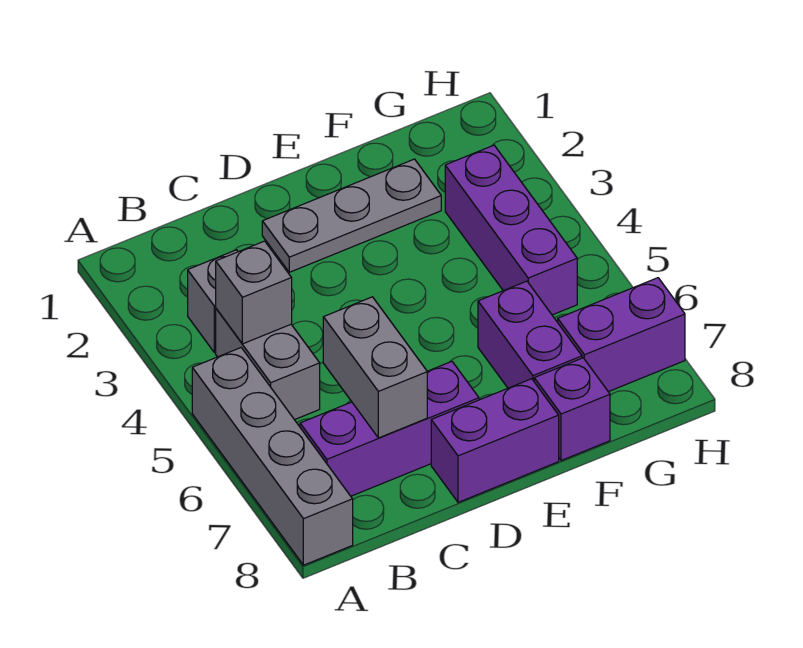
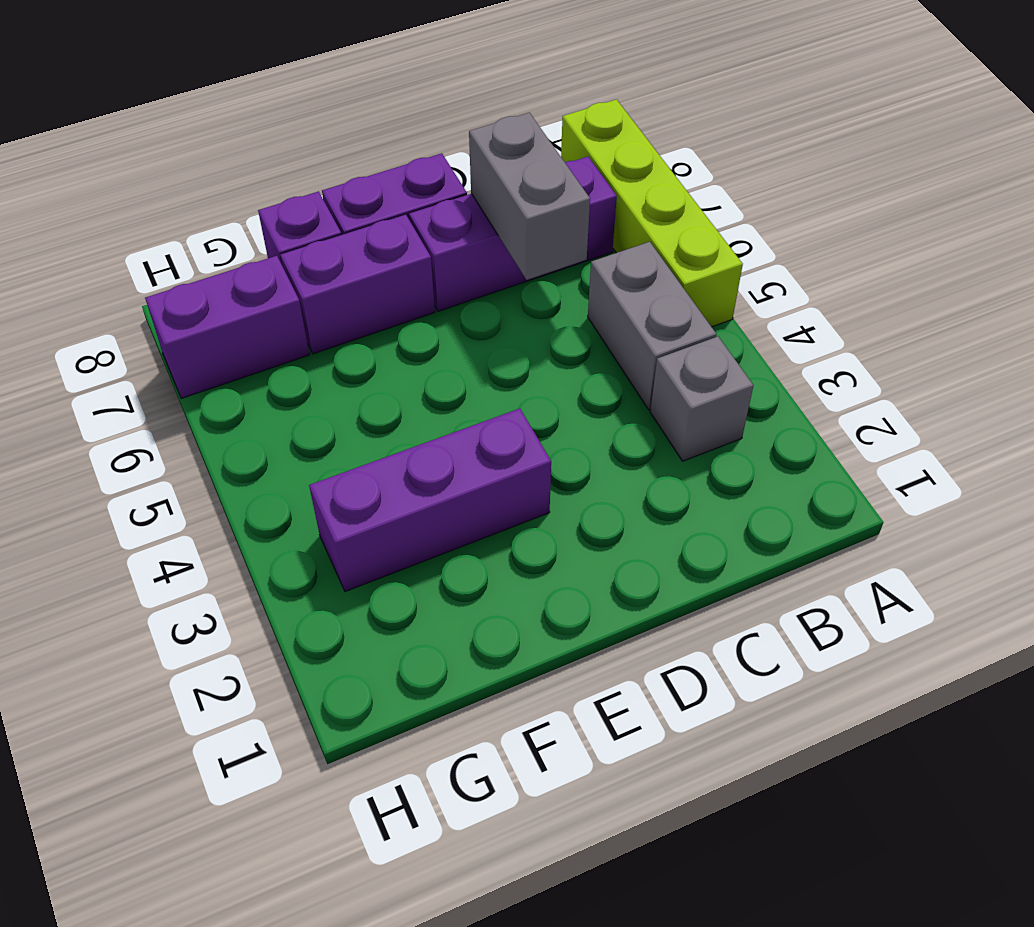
grey 1x4 brick [192,348,353,565] -> lime 1x4 brick [561,99,743,327]
grey 1x1 brick [216,241,292,344] -> none
grey 1x3 plate [262,159,441,272] -> none
purple 1x2 brick [478,281,582,388] -> purple 1x2 brick turned to [281,215,435,354]
purple 1x3 brick [445,145,577,315] -> purple 1x3 brick turned to [309,409,551,592]

